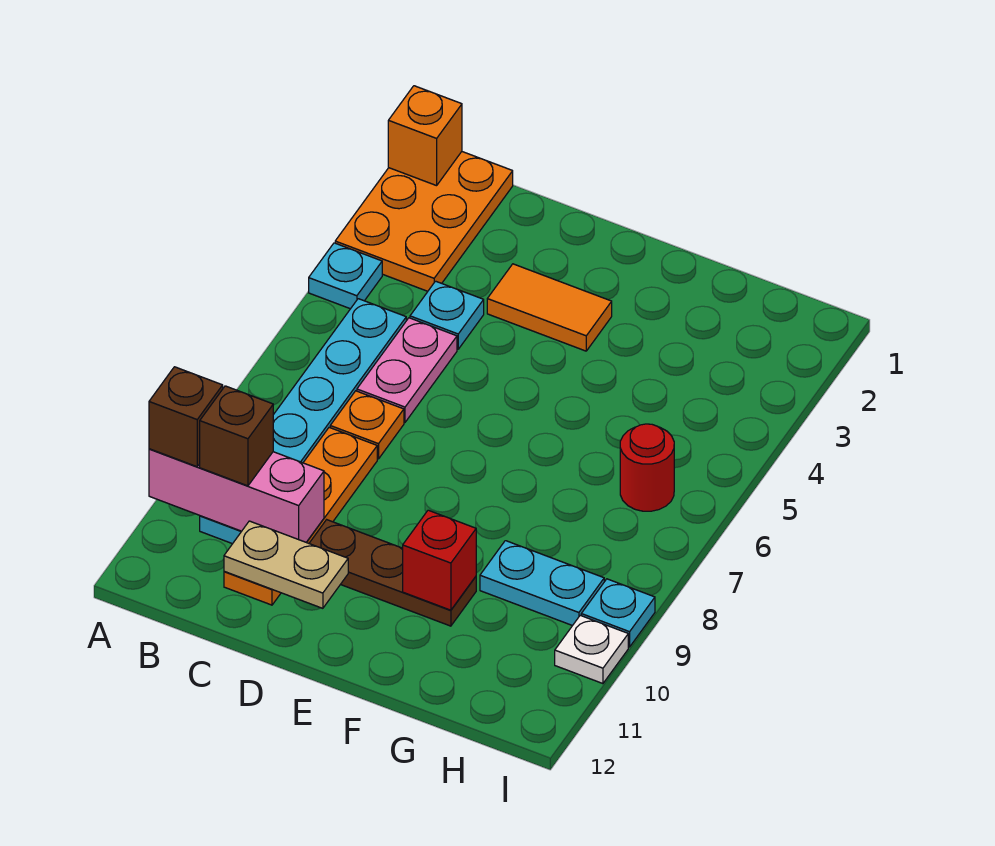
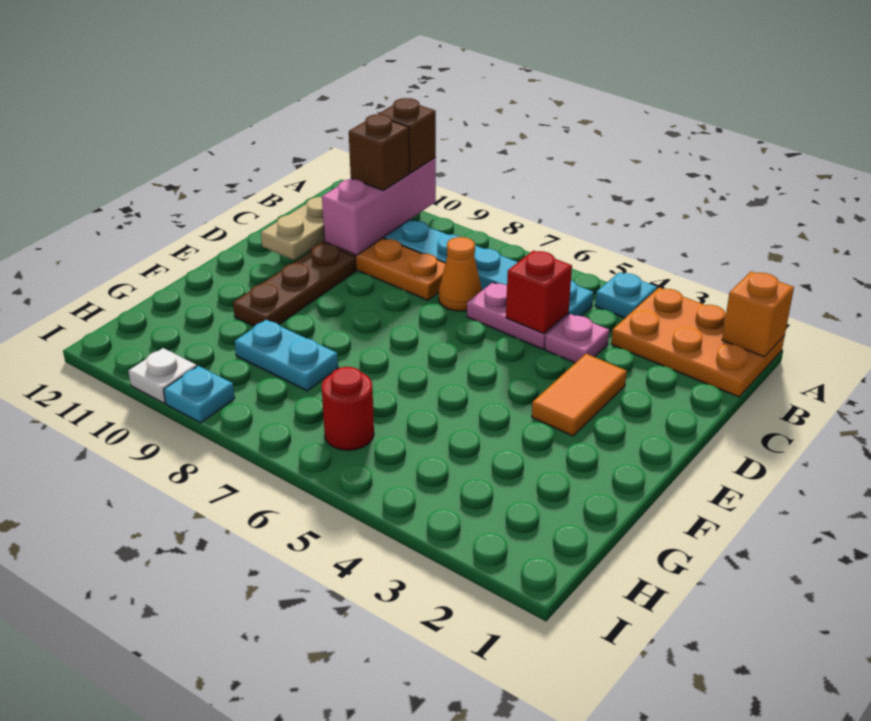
cyan 1x1 plate [410,281,484,349] -> pink 1x1 plate [545,314,609,363]
orange 1x1 plate [330,391,404,459] -> orange 1x1 cone [439,237,482,311]
red 1x1 brick [403,510,476,610] -> red 1x1 brick moved to [506,251,572,334]
cyan 1x2 plate [480,541,604,626] -> cyan 1x2 plate turned to [235,320,338,391]

